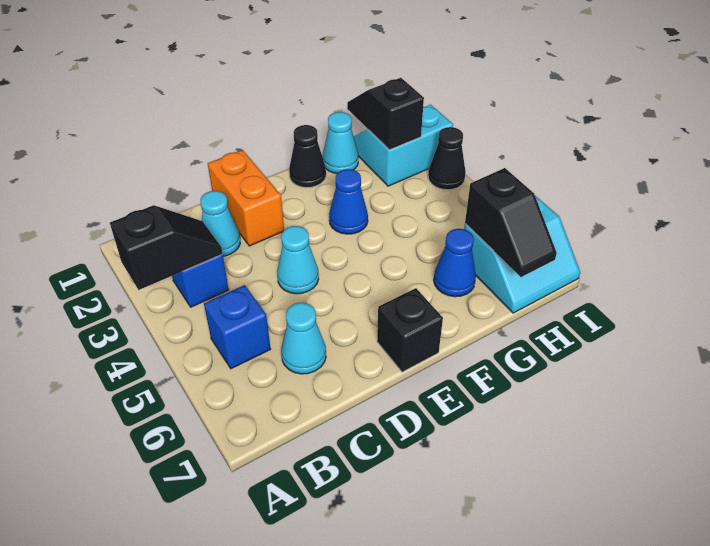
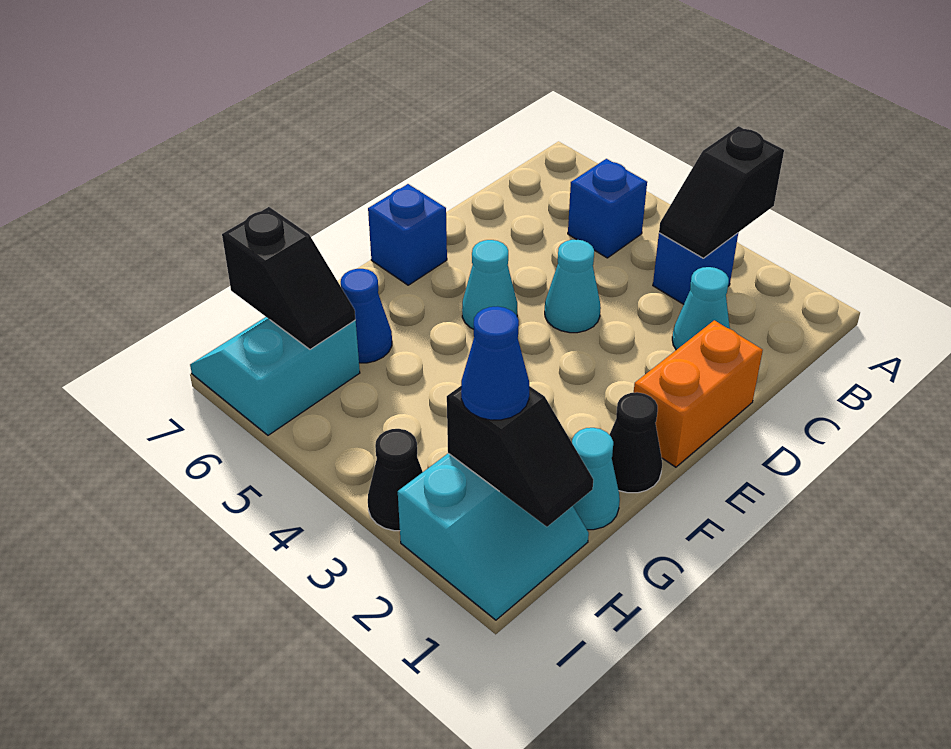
cyan 1x1 cone [281,303,326,374] -> cyan 1x1 cone moved to [462,240,517,329]
orange 1x2 brick [208,150,284,246] -> orange 1x2 brick turned to [634,320,763,467]
black 1x1 brick [377,288,443,372] -> blue 1x1 brick [368,184,447,285]
blue 1x1 cone [329,169,368,234] -> blue 1x1 cone moved to [461,306,529,420]
black 1x2 slope [465,168,557,277] -> black 1x2 slope turned to [222,207,356,349]

